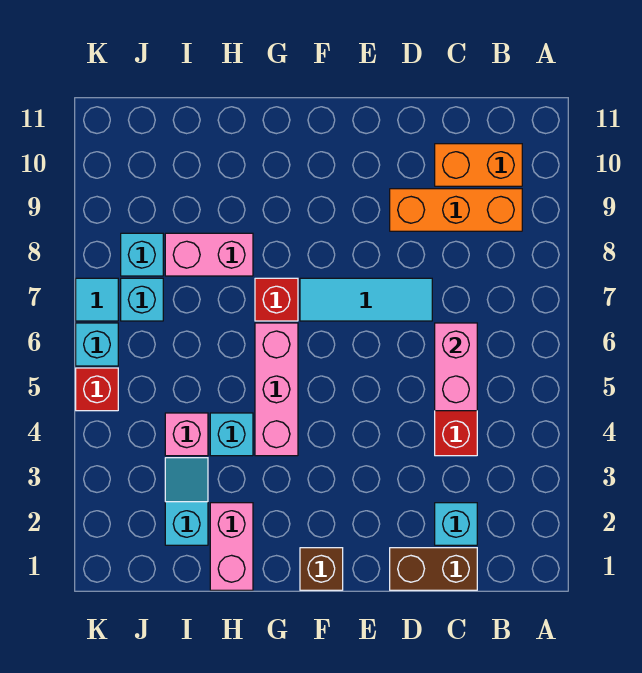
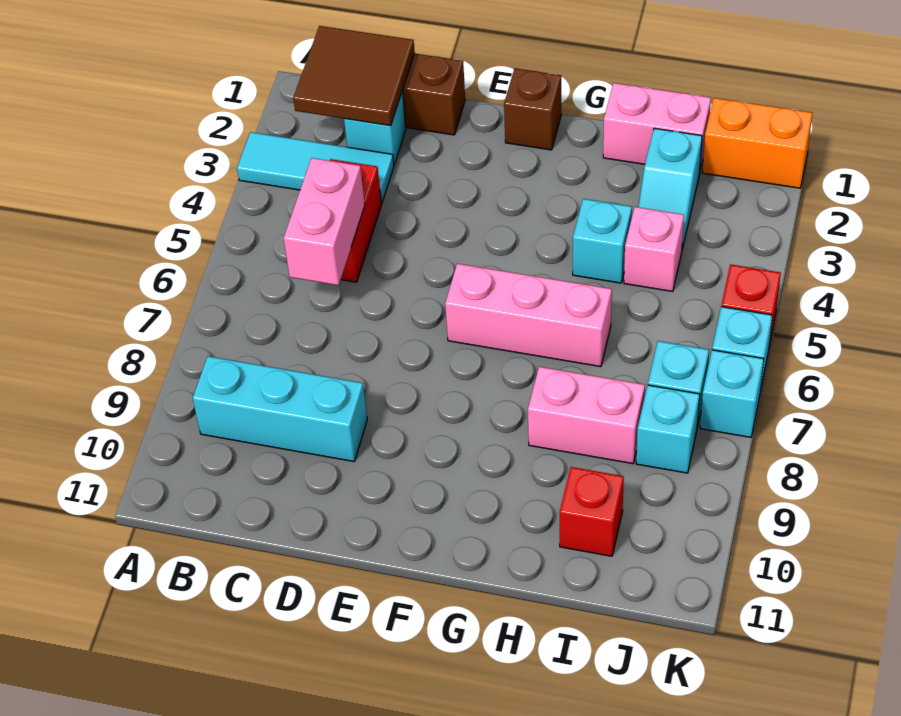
none -> brown 2x2 tile [293,26,415,126]
orange 1x3 brick [390,189,522,231] -> cyan 1x3 brick [193,356,367,462]
orange 1x2 brick [435,144,522,186] -> orange 1x2 brick moved to [702,98,812,188]
cyan 1x3 tile [300,278,432,321] -> cyan 1x3 tile moved to [237,132,394,203]
pink 1x3 brick [255,323,298,456] -> pink 1x3 brick turned to [445,264,612,367]
red 1x1 brick [255,278,298,321] -> red 1x1 brick moved to [560,467,624,556]
pink 1x2 brick [210,503,253,590] -> pink 1x2 brick turned to [603,83,711,170]
cyan 1x1 tile [76,278,118,321] -> cyan 1x1 brick [700,350,764,437]

